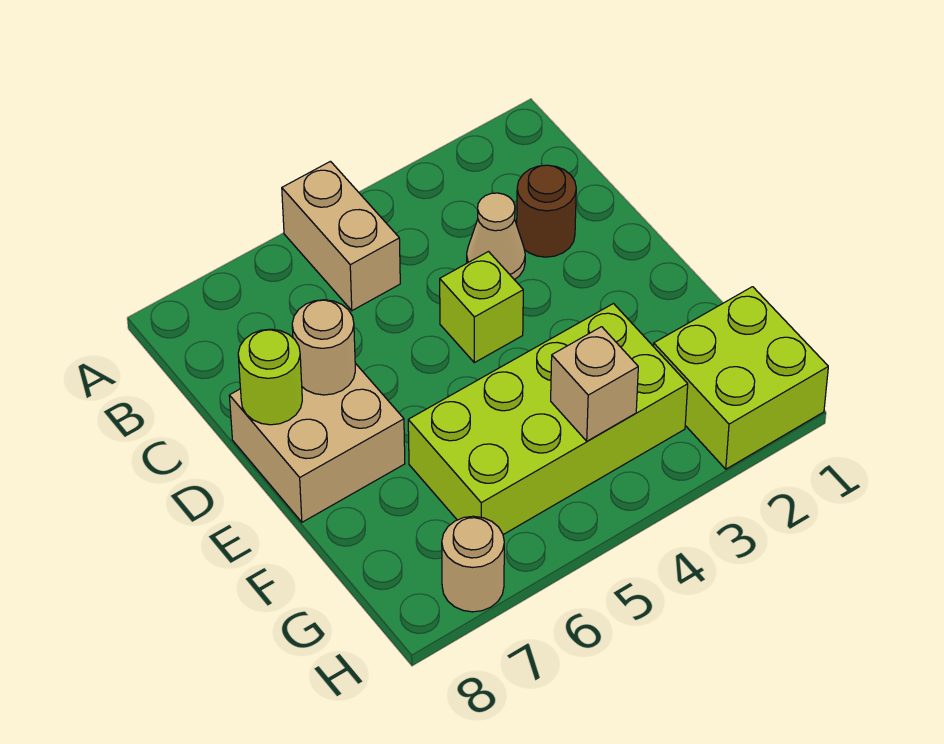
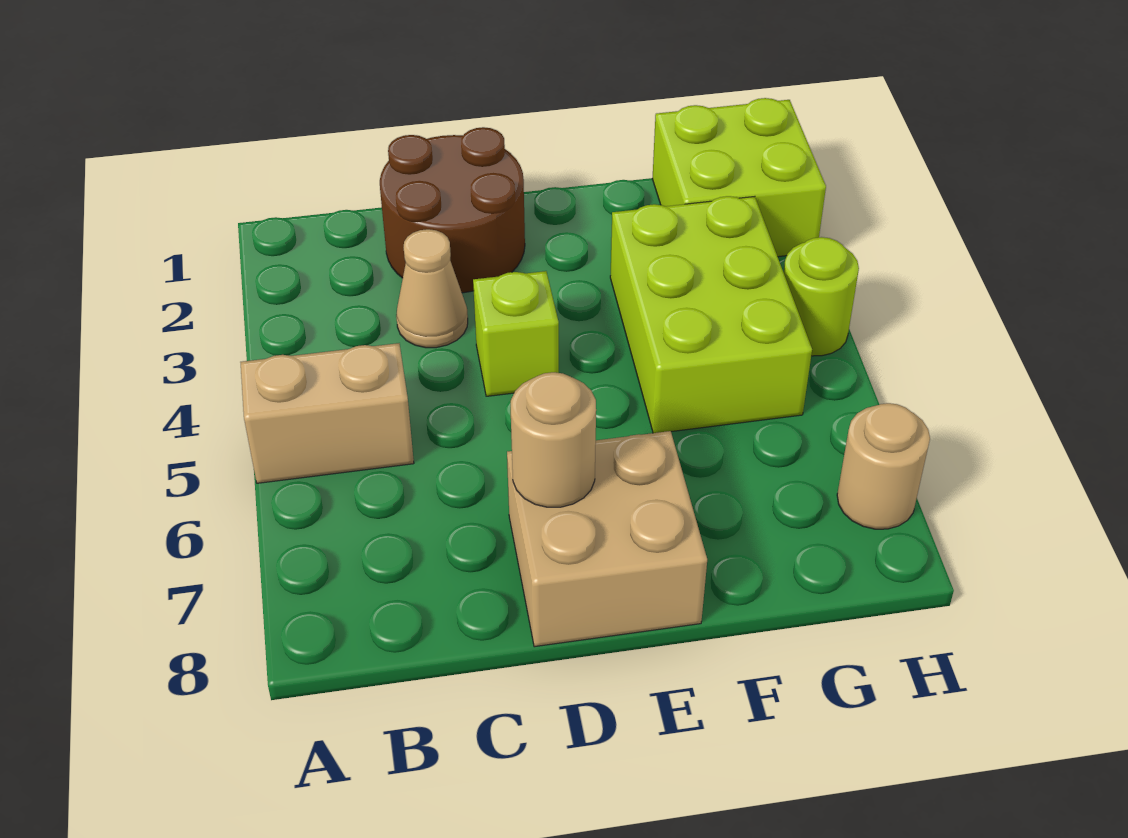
brown 1x1 round brick [517,165,576,257] -> brown 2x2 round brick [380,127,525,293]
lime 1x1 round brick [238,329,302,425] -> lime 1x1 round brick moved to [783,237,859,356]
lime 2x4 brick [408,304,688,535] -> lime 2x3 brick [610,196,812,433]
tan 1x1 brick [551,327,638,441] -> none

